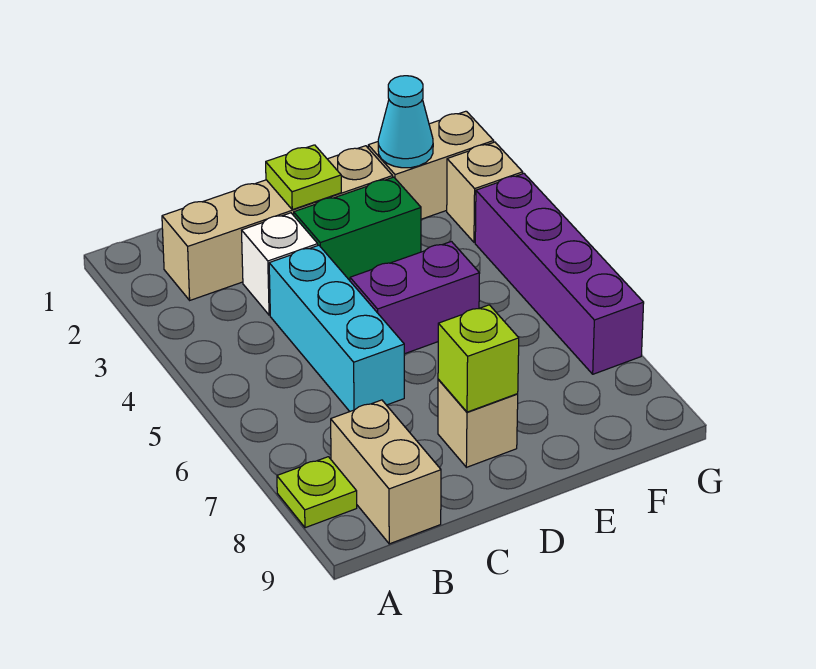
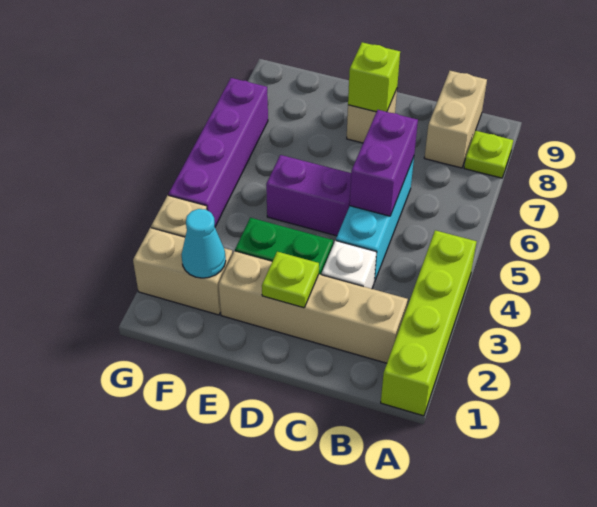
none -> lime 1x4 brick [381,230,477,416]
none -> purple 1x2 brick [350,110,418,216]

